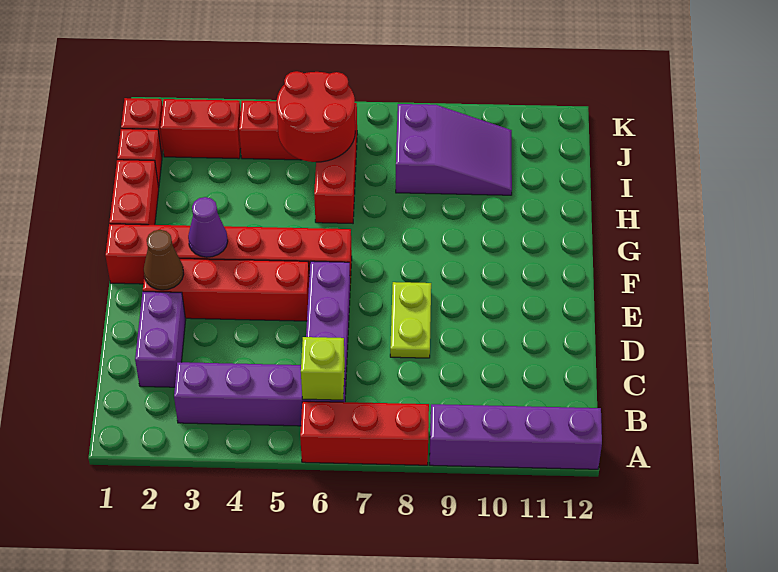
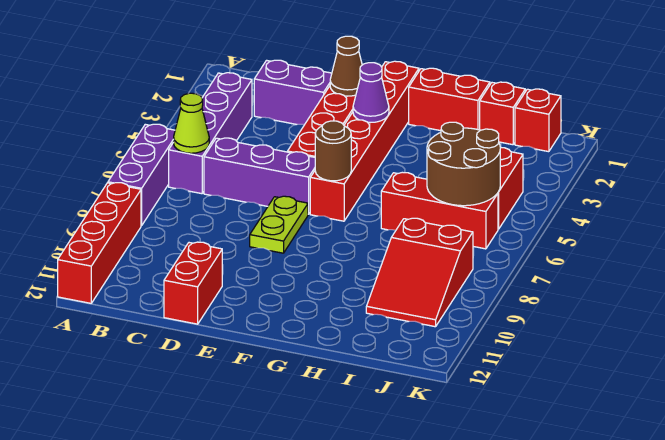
red 1x3 brick [300,401,429,465] -> purple 1x3 brick [108,124,175,226]
purple 1x4 brick [430,404,602,469] -> red 1x4 brick [58,183,141,303]
lime 1x1 brick [301,337,345,400] -> lime 1x1 cone [174,93,209,153]
lime 1x2 plate [390,282,431,358] -> lime 1x2 plate turned to [250,196,308,253]
none -> brown 1x1 round brick [315,121,351,181]
red 2x2 round brick [276,71,355,162] -> brown 2x2 round brick [427,122,500,206]
purple 2x3 slope [396,104,512,195] -> red 2x3 slope [366,218,473,327]
red 1x2 brick [160,99,241,159] -> red 1x2 brick moved to [164,242,222,324]

